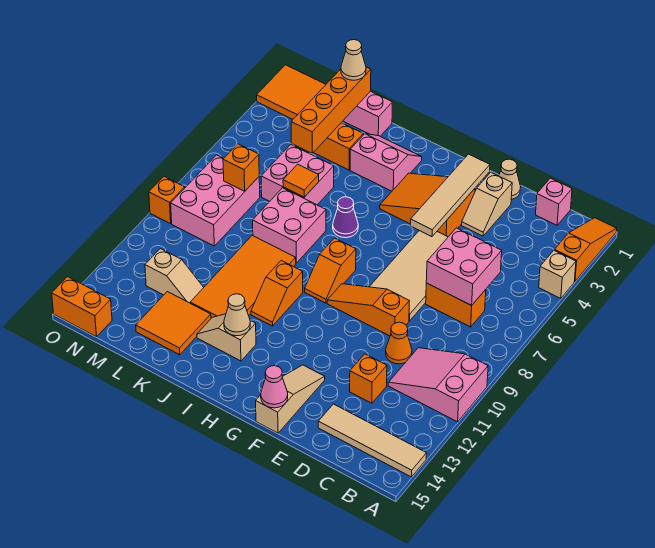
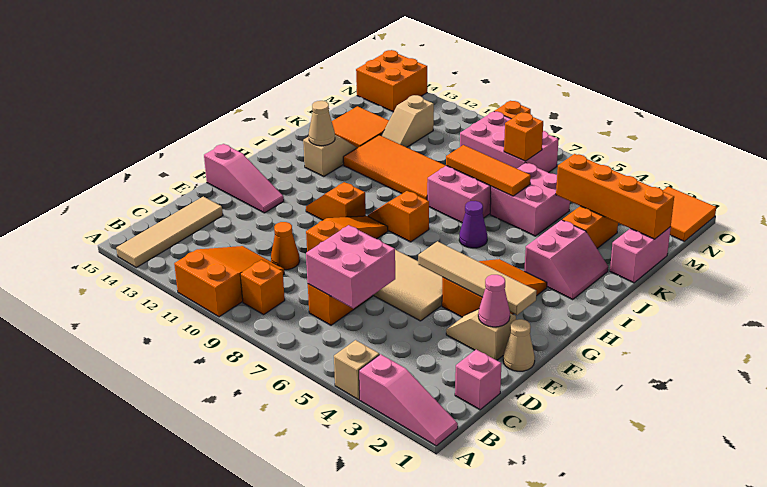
orange 1x3 slope [554,218,617,281] -> pink 1x3 slope [359,354,458,446]
pink 2x3 slope [388,348,488,422] -> orange 2x3 slope [174,246,284,317]
orange 1x1 brick [350,354,387,403] -> orange 1x1 brick moved to [240,260,285,315]
tan 1x3 slope [256,365,325,433] -> pink 1x3 slope [204,144,284,213]
pink 1x1 cone [261,366,288,408] -> pink 1x1 cone moved to [478,275,510,327]
orange 1x2 slope [251,261,303,326] -> orange 1x2 slope moved to [306,182,366,220]
orange 1x1 tile [283,164,319,197] -> orange 1x3 tile [446,145,531,196]
tan 1x1 cone [341,40,366,80] -> none
orange 1x2 brick [52,277,112,337] -> orange 2x2 brick [356,50,427,112]

